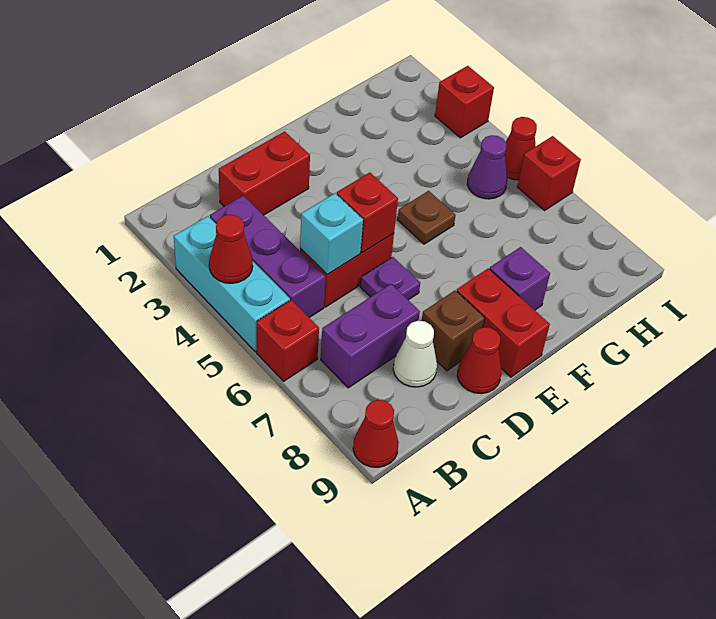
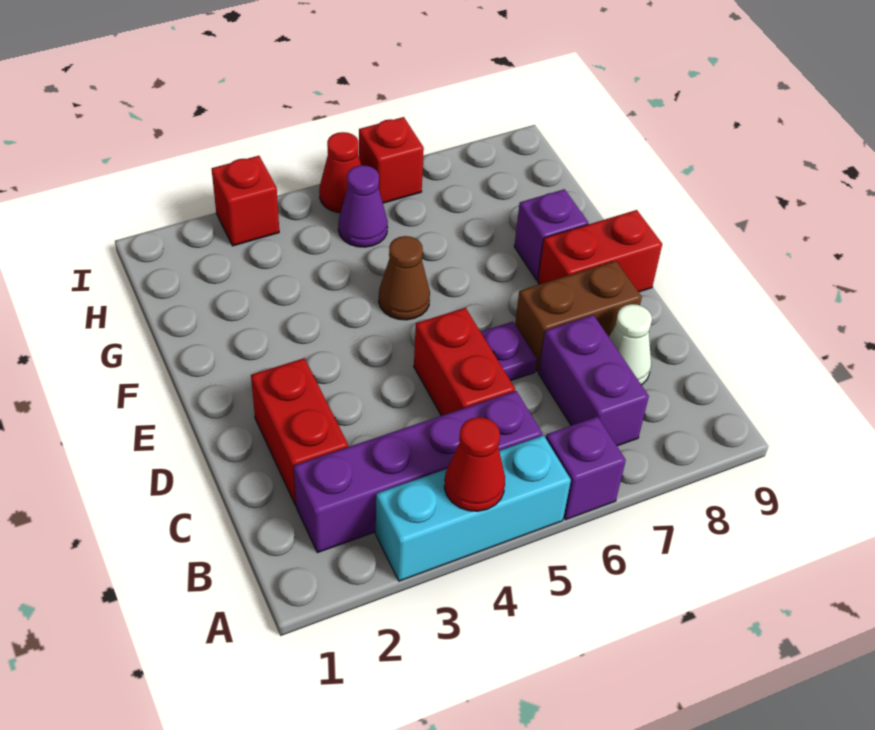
red 1x1 brick [257,300,319,381] -> purple 1x1 brick [546,417,626,520]
red 1x1 cone [353,400,399,467] -> none
purple 1x3 brick [210,196,326,317] -> purple 1x4 brick [294,391,542,553]
cyan 1x1 brick [300,193,363,274] -> none
red 1x1 brick [337,172,398,253] -> none
brown 1x1 brick [422,290,485,371] -> brown 1x2 brick [515,261,642,372]
red 1x1 cone [457,327,501,394] -> none
brown 1x1 plate [397,191,456,244] -> brown 1x1 cone [379,236,430,320]

